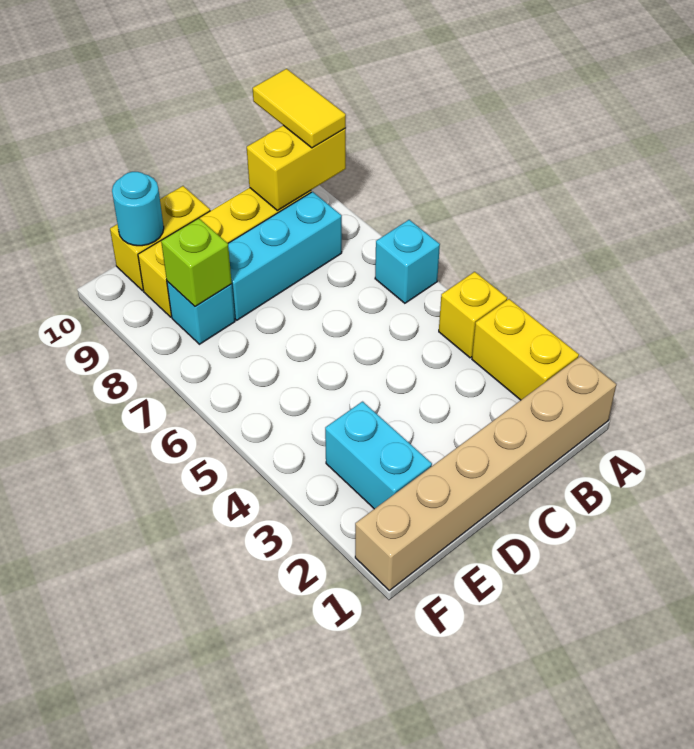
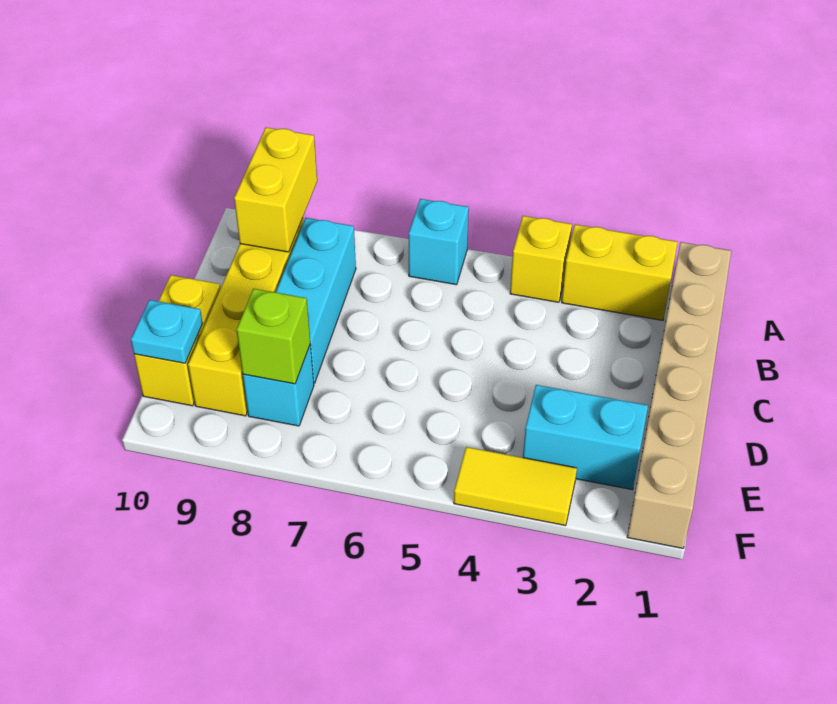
yellow 1x2 tile [253,69,346,148] -> yellow 1x2 tile moved to [454,447,577,526]
cyan 1x1 round brick [112,172,164,246] -> cyan 1x1 plate [131,300,203,363]

